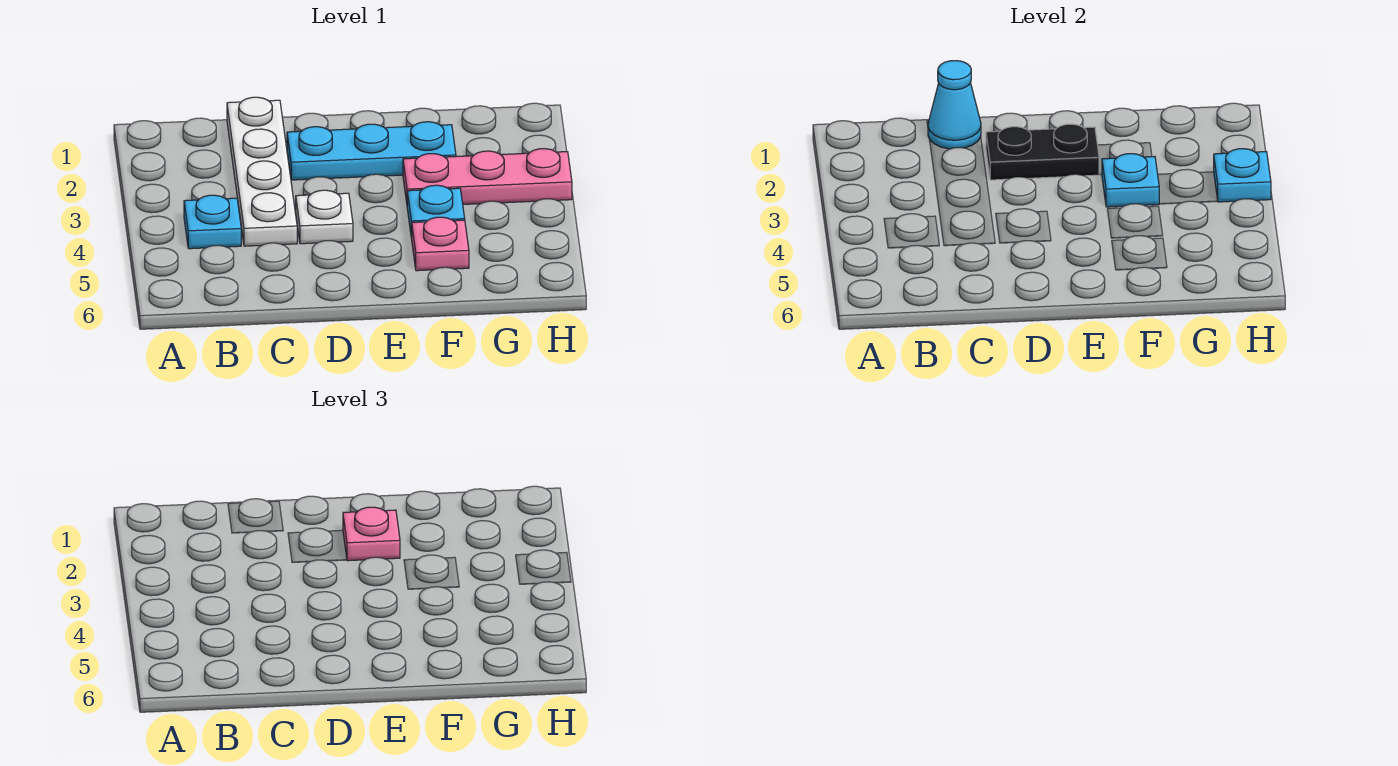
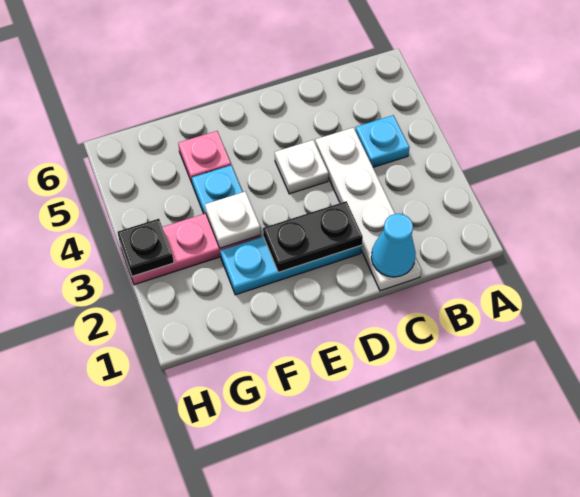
pink 1x1 plate [343,507,400,561] -> none
cyan 1x1 plate [1102,154,1159,207] -> white 1x1 plate [205,192,261,248]
cyan 1x1 plate [1214,149,1271,202] -> black 1x1 plate [117,219,174,276]

